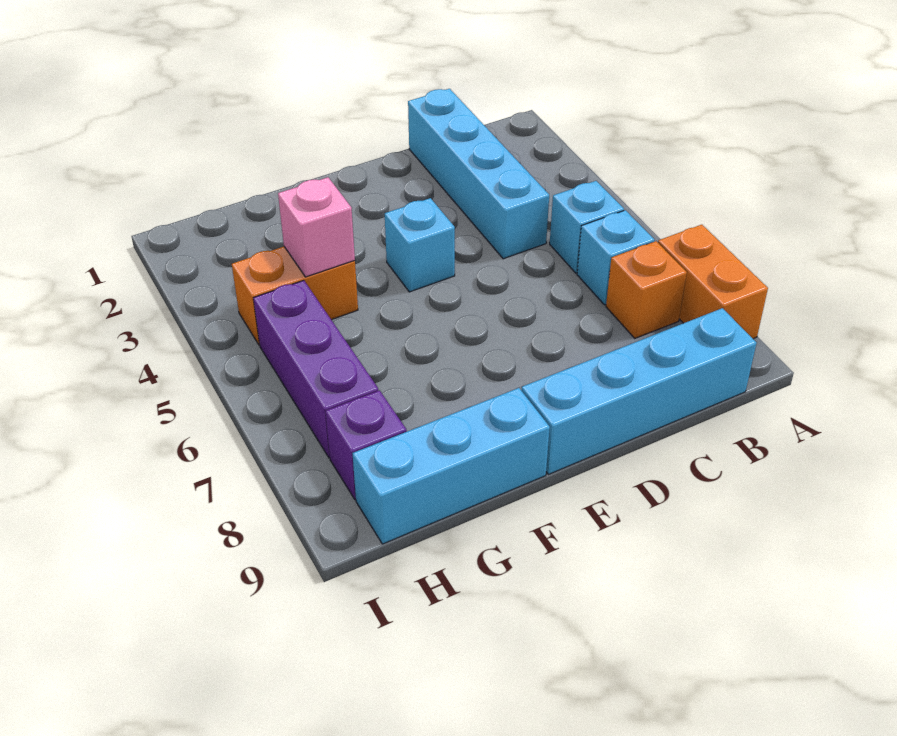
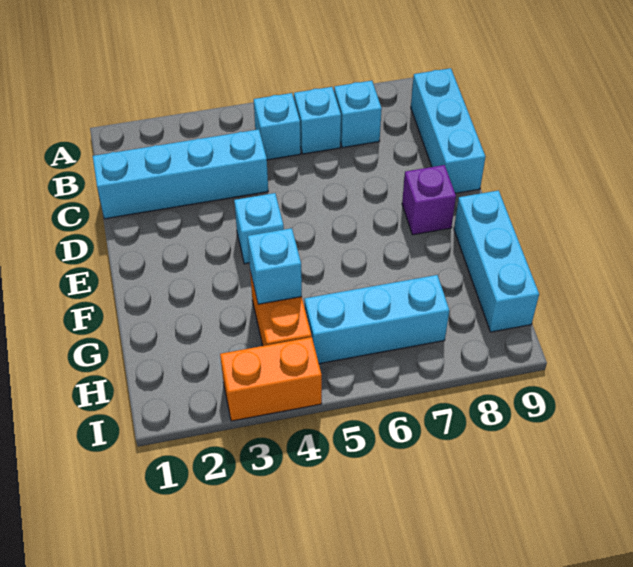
orange 1x2 brick [658,225,768,339] -> orange 1x2 brick moved to [220,337,322,421]
orange 1x1 brick [606,241,687,338] -> cyan 1x1 brick [334,81,382,148]
cyan 1x4 brick [521,308,756,474] -> cyan 1x3 brick [411,68,485,193]
pink 1x1 brick [278,177,355,277] -> cyan 1x1 brick [248,228,302,304]
purple 1x3 brick [253,280,379,458] -> cyan 1x3 brick [304,275,449,364]
purple 1x1 brick [326,390,407,500] -> purple 1x1 brick moved to [402,165,456,235]

